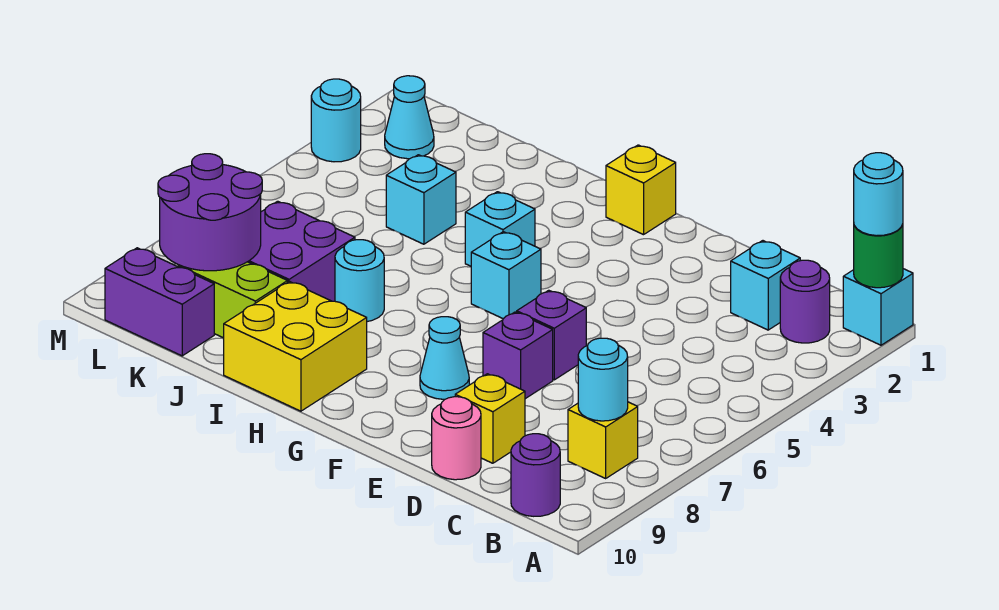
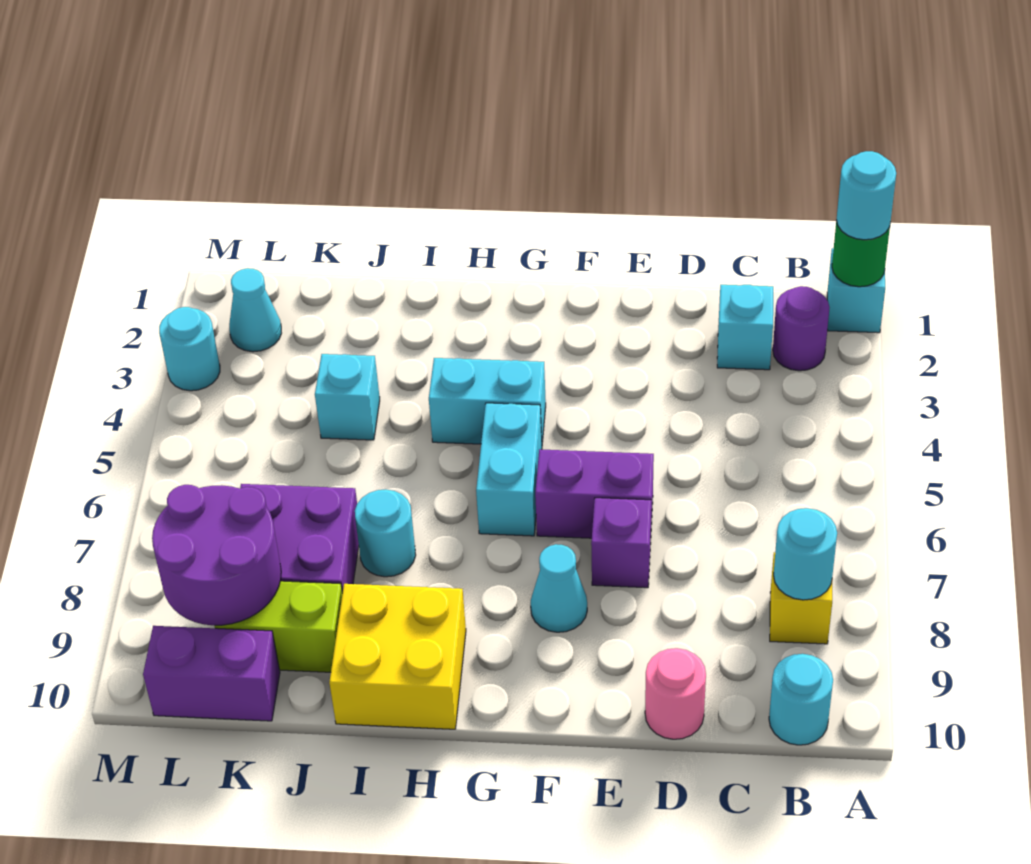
purple 1x1 round brick [511,434,560,516] -> cyan 1x1 round brick [769,654,833,745]
yellow 1x1 brick [455,374,525,463] -> none
purple 1x1 brick [517,290,586,380] -> purple 1x2 brick [535,449,654,538]
yellow 1x1 brick [606,145,676,235] -> none
cyan 1x1 brick [471,232,541,319] -> cyan 1x2 brick [476,403,542,536]
cyan 1x1 brick [465,192,535,266] -> cyan 1x2 brick [429,358,546,444]

